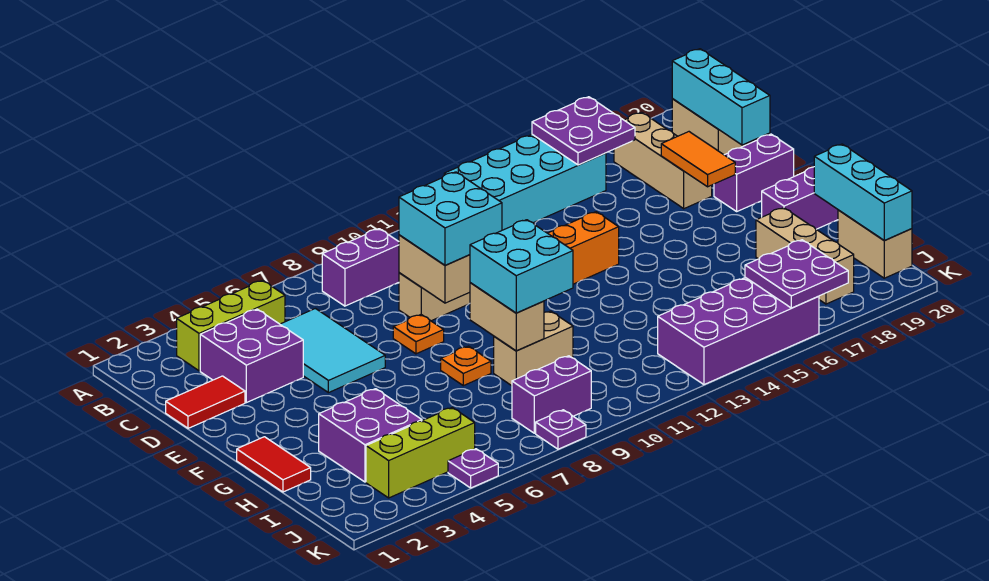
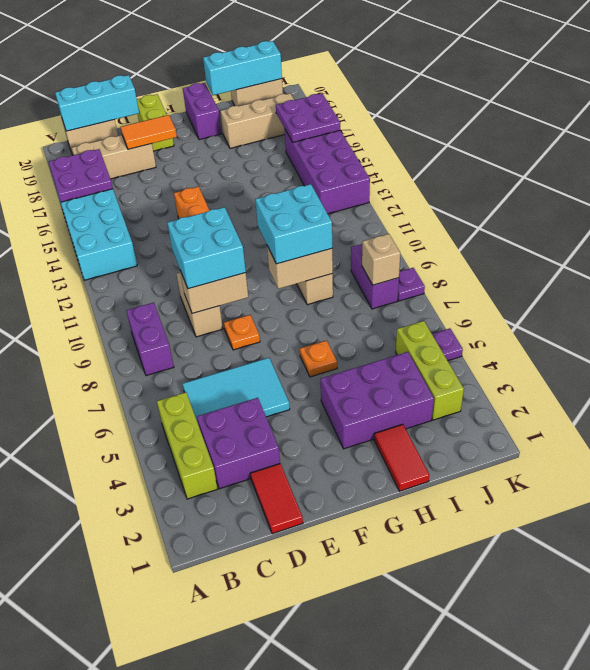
purple 1x2 brick [714,134,794,211] -> lime 1x2 brick [137,94,174,151]
red 1x2 tile [237,437,311,492] -> red 1x2 tile turned to [374,424,429,491]
orange 1x1 plate [441,346,491,386] -> orange 1x1 plate moved to [300,341,337,377]
purple 2x2 brick [319,389,422,482] -> purple 2x3 brick [321,352,434,449]
none -> tan 1x1 brick [362,234,400,285]

